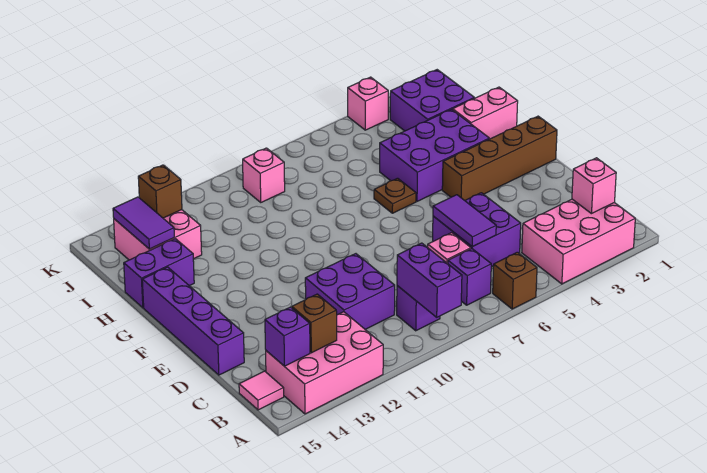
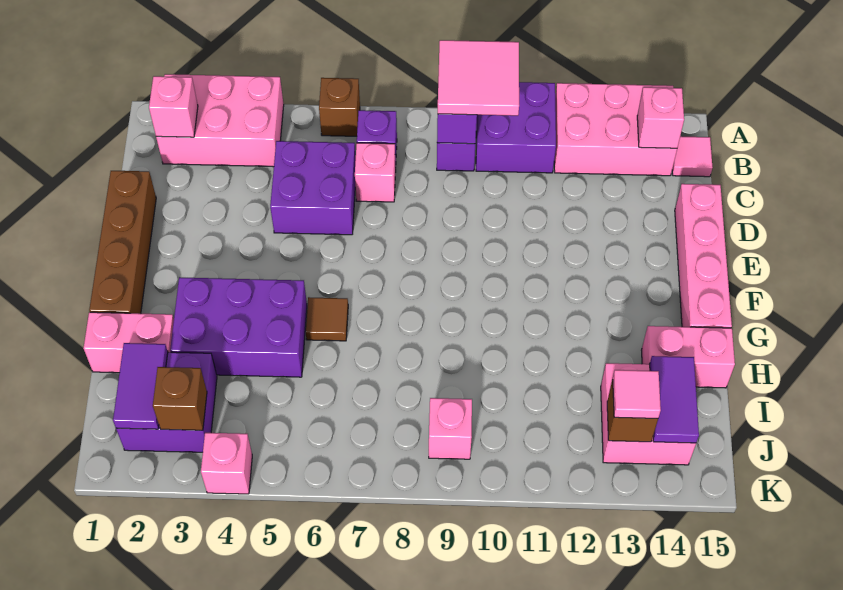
none -> pink 2x2 tile [438,40,519,116]
brown 1x1 brick [292,294,337,353] -> brown 1x1 brick moved to [153,367,207,430]
purple 1x1 brick [265,307,310,366] -> pink 1x1 brick [637,87,684,148]
purple 1x2 tile [433,195,496,247] -> purple 1x2 tile moved to [113,343,168,429]
purple 2x2 brick [305,254,395,330] -> purple 2x2 brick moved to [476,82,556,173]
purple 1x4 brick [142,267,244,375] -> pink 1x4 brick [675,184,732,328]
brown 1x4 brick [442,116,557,200] -> brown 1x4 brick turned to [89,171,156,314]
brown 1x1 plate [374,178,416,213] -> brown 1x1 tile [306,297,348,341]
purple 1x2 brick [124,239,194,308] -> pink 1x2 brick [642,326,735,388]
none -> pink 1x1 tile [613,370,661,418]

